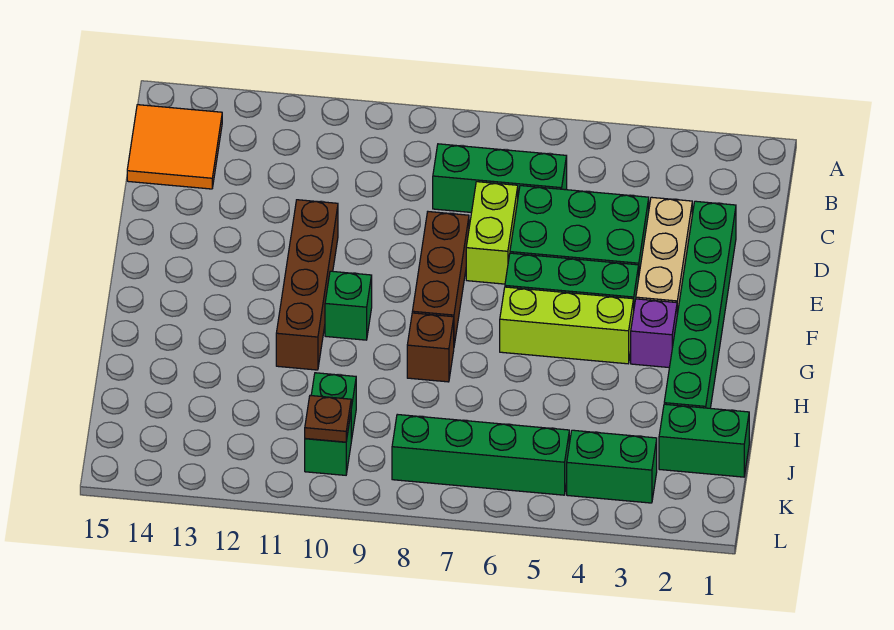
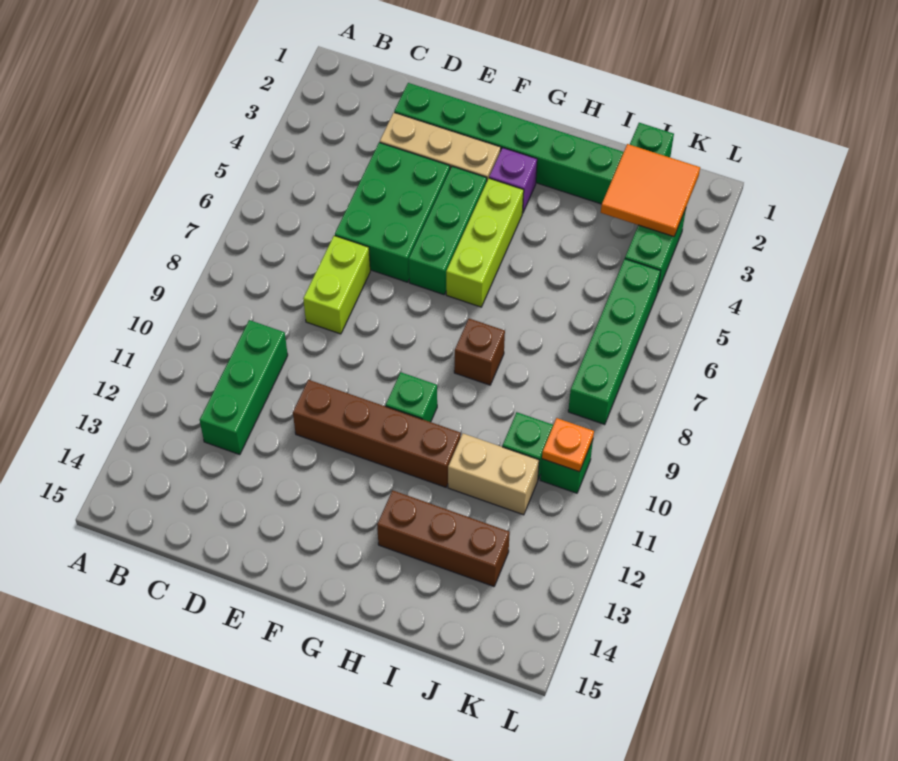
orange 2x2 tile [127,105,222,189] -> orange 2x2 tile moved to [601,144,700,237]
green 1x3 brick [433,144,567,213] -> green 1x3 brick moved to [200,320,288,455]
lime 1x2 brick [466,182,518,284] -> lime 1x2 brick turned to [303,236,370,334]
brown 1x3 brick [412,212,469,345] -> brown 1x3 brick moved to [377,490,510,586]
none -> tan 1x2 brick [448,434,539,515]
brown 1x1 plate [305,396,351,442] -> orange 1x1 plate [542,418,594,472]

